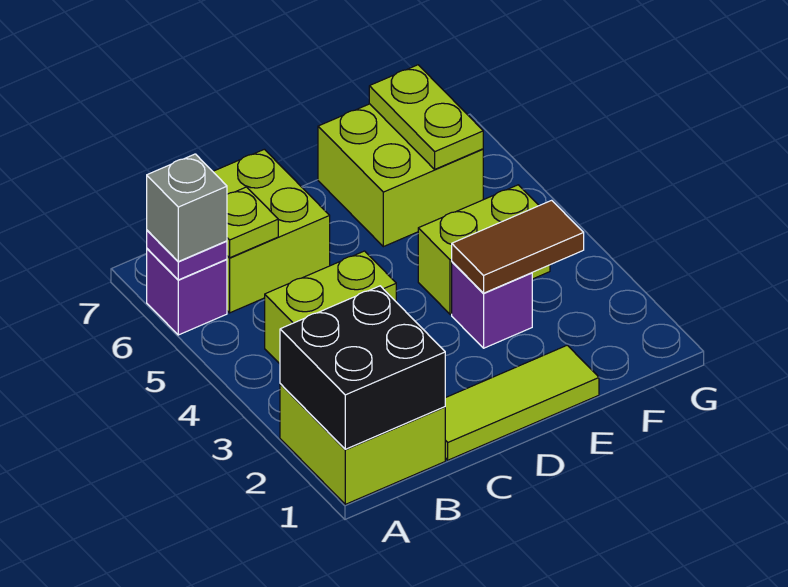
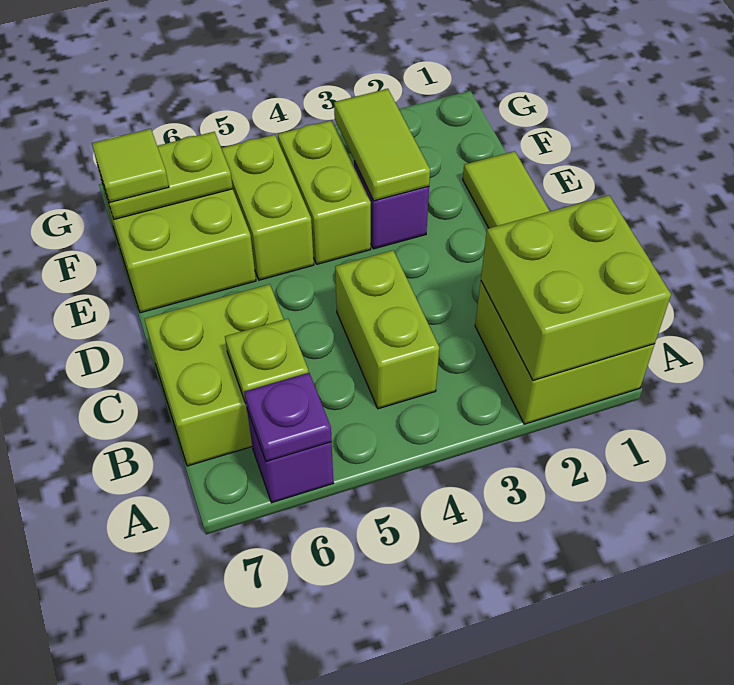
black 2x2 brick [280,286,445,449] -> lime 2x2 brick [481,195,671,380]
grey 1x1 brick [147,154,227,261] -> none
brown 1x2 tile [452,200,584,293] -> lime 1x2 tile [334,89,430,201]
none -> lime 1x2 brick [221,135,314,280]
none -> lime 1x1 tile [92,129,169,202]

